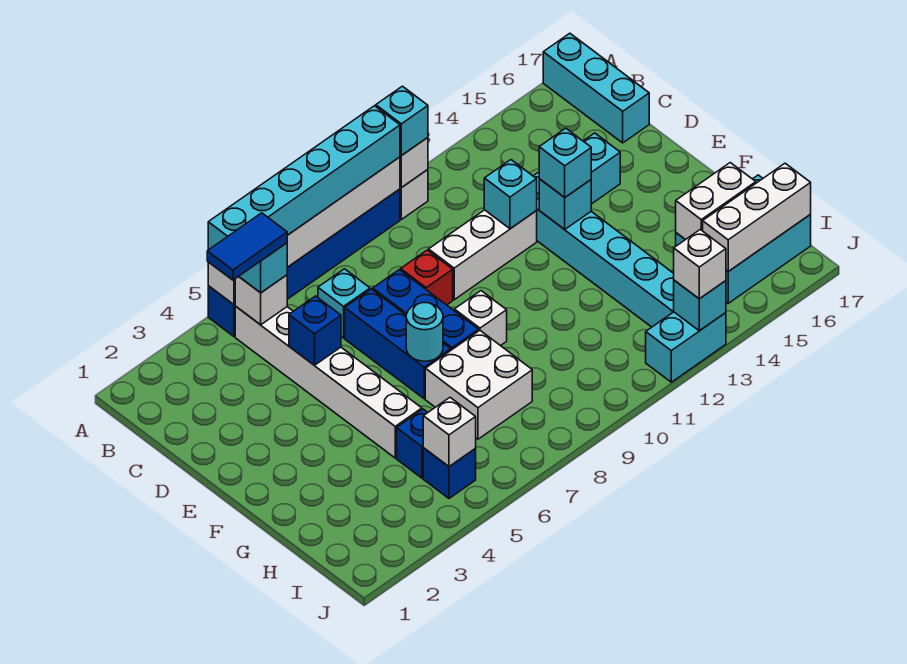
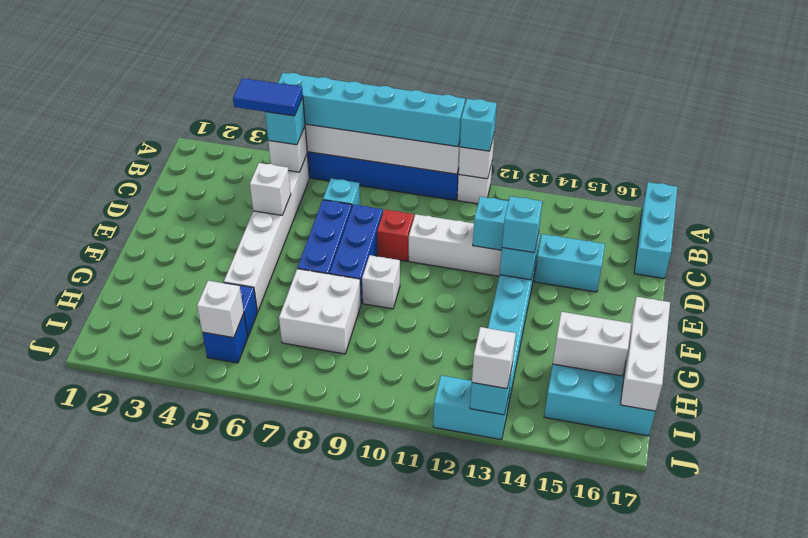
blue 1x1 brick [289,296,341,365] -> white 1x1 brick [250,163,291,215]
cyan 1x1 round brick [406,303,443,361] -> none
white 1x3 brick [703,163,811,271] -> white 1x3 brick turned to [621,297,670,411]

